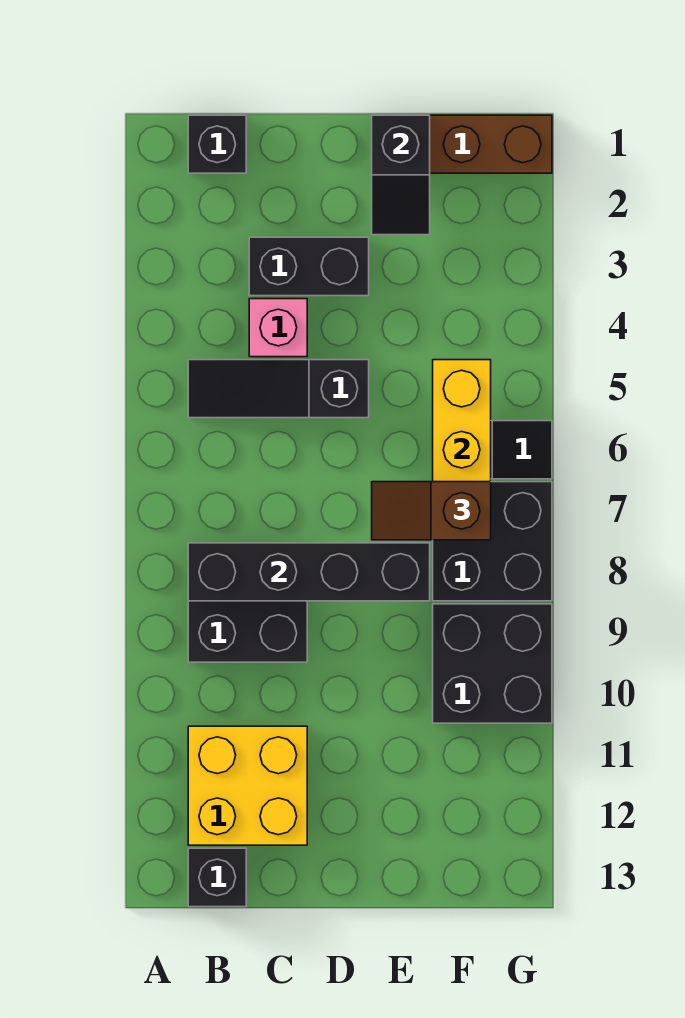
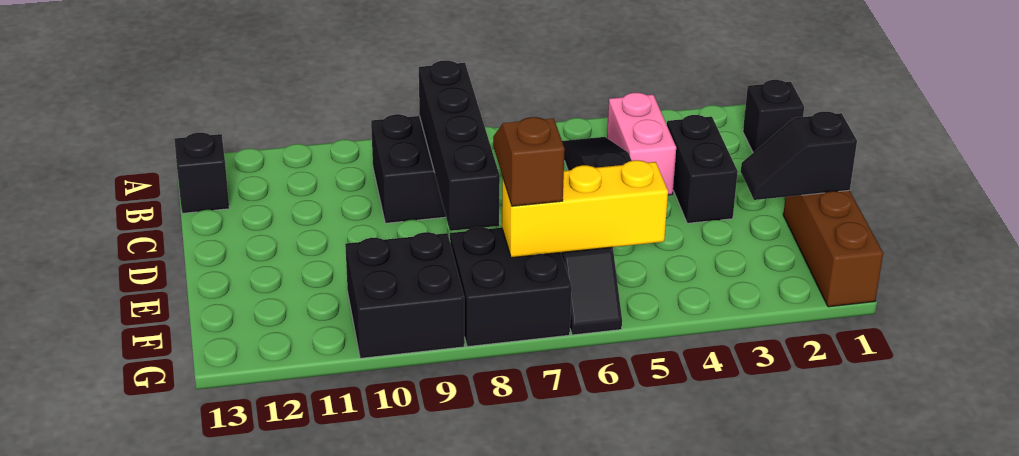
yellow 2x2 brick [188,726,307,845] -> none
pink 1x1 brick [249,299,307,357] -> pink 1x2 brick [607,93,676,195]

